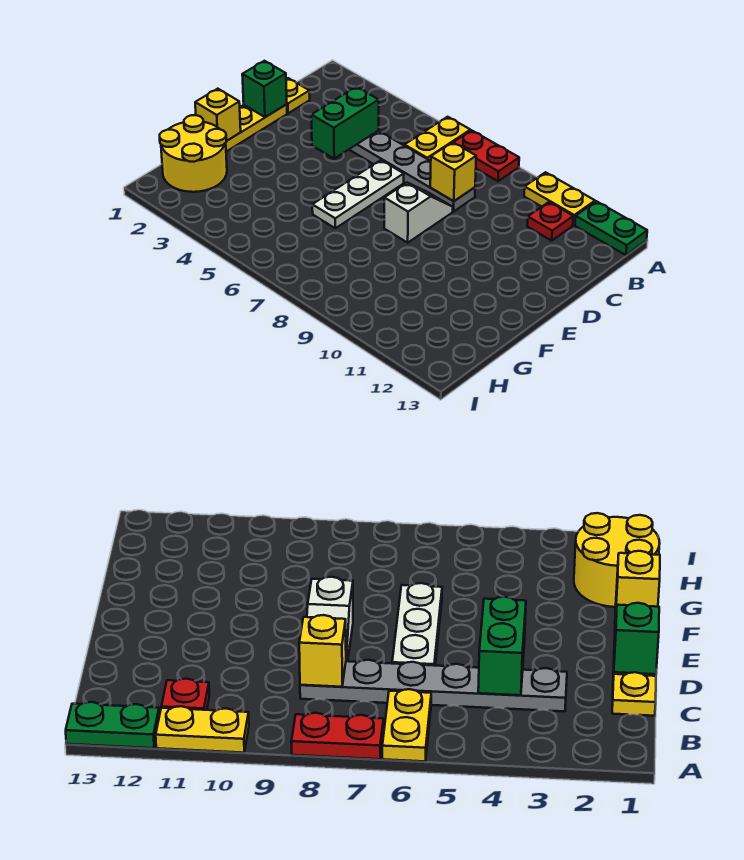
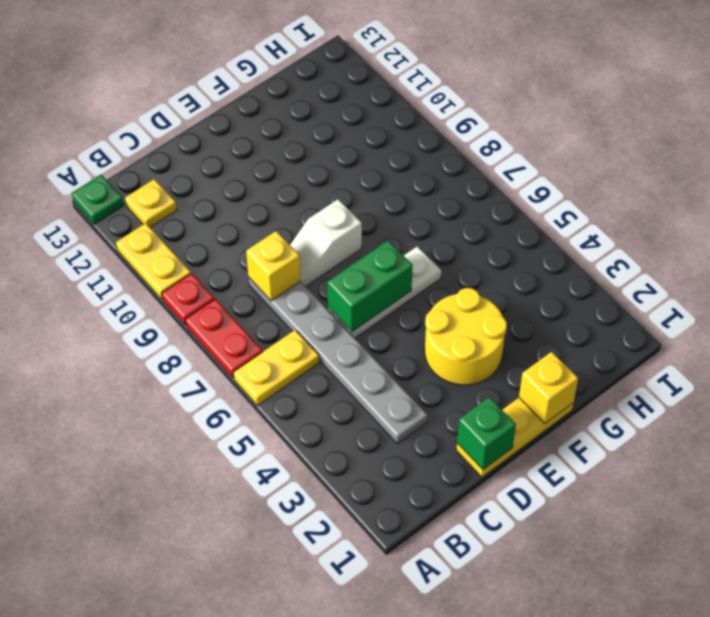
green 1x2 plate [575,201,647,255] -> green 1x1 plate [72,175,124,224]
red 1x1 plate [527,202,573,241] -> red 1x1 plate moved to [162,273,214,325]
yellow 1x1 plate [286,78,310,113] -> yellow 1x1 plate moved to [125,179,177,227]
green 1x2 brick [311,87,379,158] -> green 1x2 brick moved to [327,241,413,332]
yellow 2x2 round brick [160,115,227,192] -> yellow 2x2 round brick moved to [425,288,507,385]

